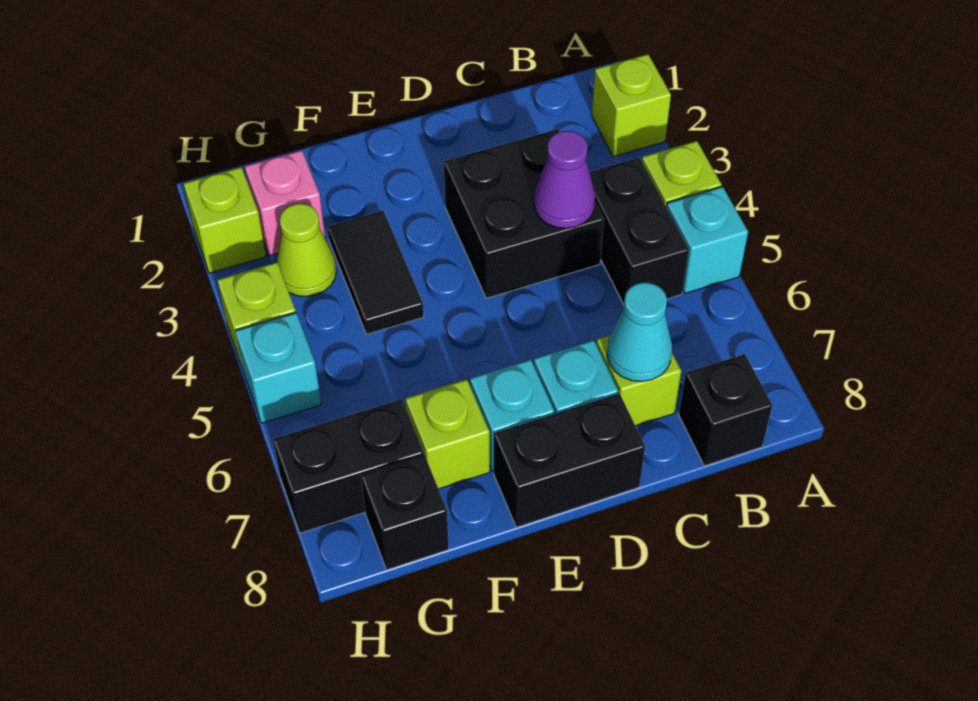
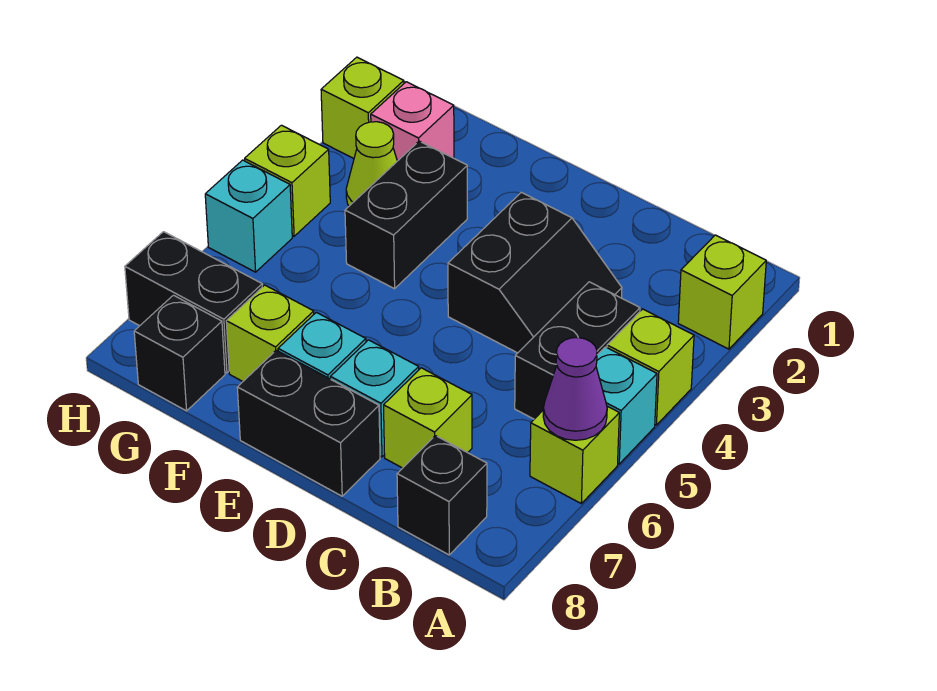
none -> lime 1x1 brick [530,406,619,503]
black 2x2 brick [444,129,604,298] -> black 2x2 slope [448,192,622,353]
purple 1x1 cone [534,131,595,228] -> purple 1x1 cone moved to [543,338,607,440]
cyan 1x1 cone [607,283,672,382] -> none
black 1x2 tile [327,211,424,334] -> black 1x2 brick [345,141,467,289]

